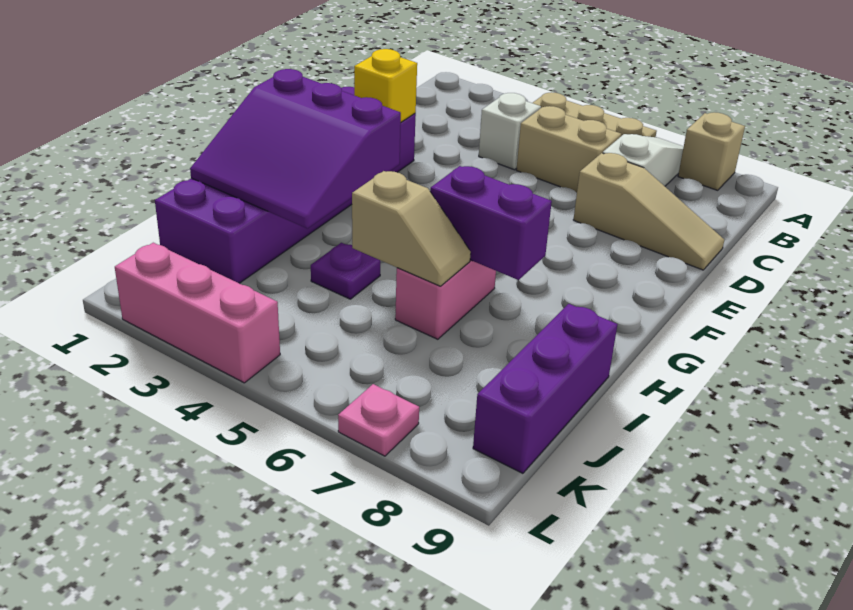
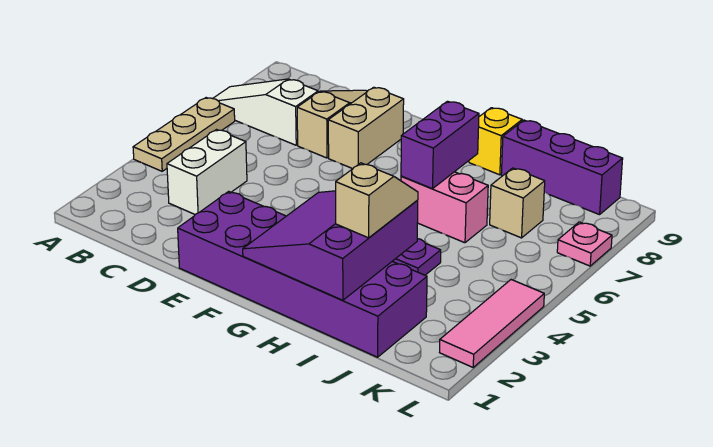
tan 1x1 brick [678,112,745,190] -> tan 1x1 brick moved to [490,168,545,238]
white 1x1 brick [479,93,541,170] -> white 1x2 brick [167,130,247,214]
tan 1x2 brick [516,106,621,193] -> tan 1x2 brick moved to [328,87,404,169]
yellow 1x1 brick [354,49,417,122] -> yellow 1x1 brick moved to [469,108,522,175]
purple 3x3 slope [190,69,401,228] -> purple 3x3 slope turned to [243,191,418,300]
tan 1x2 slope [352,171,471,286] -> tan 1x2 slope moved to [336,163,418,238]
pink 1x3 brick [115,243,280,383] -> pink 1x3 tile [440,280,544,367]

